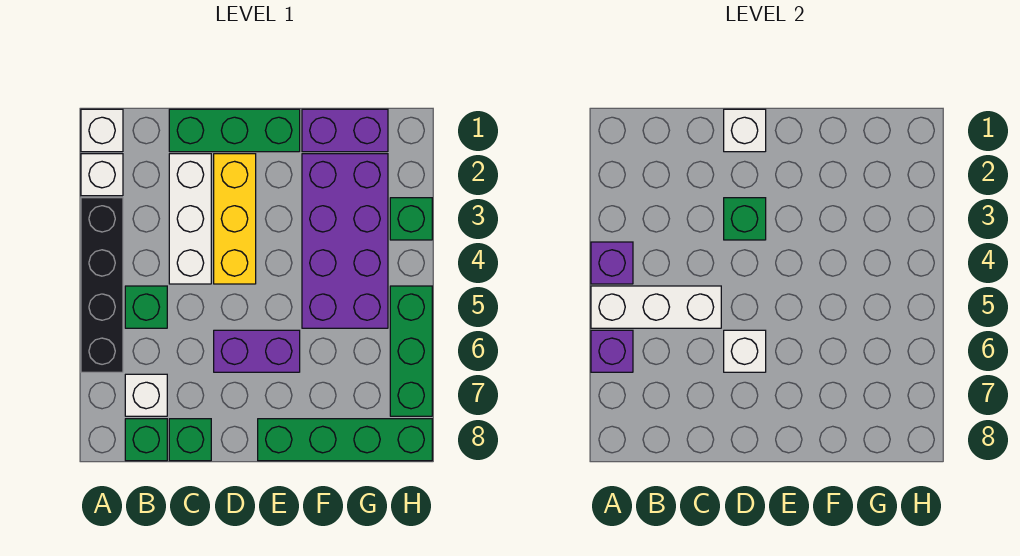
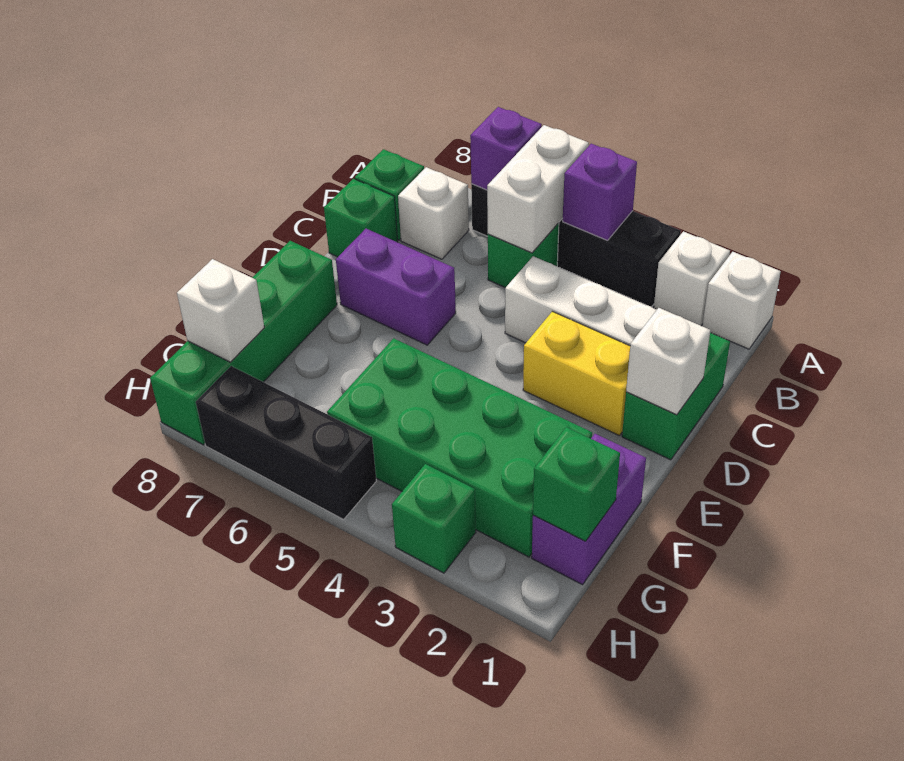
white 1x3 brick [591,286,721,328] -> white 1x2 brick [487,125,589,253]
green 1x3 brick [169,109,300,152] -> green 1x2 brick [622,333,730,460]
yellow 1x3 brick [214,154,256,284] -> yellow 1x2 brick [523,311,630,436]
green 1x1 brick [724,198,766,240] -> green 1x1 brick moved to [533,427,620,541]
purple 1x2 brick [214,330,300,372] -> purple 1x2 brick turned to [336,229,456,345]
white 1x1 brick [724,330,766,372] -> white 1x1 brick moved to [177,259,264,362]
purple 2x4 brick [302,154,388,328] -> green 2x4 brick [327,338,592,557]
green 1x3 brick [390,286,432,416] -> black 1x3 brick [196,366,376,519]

